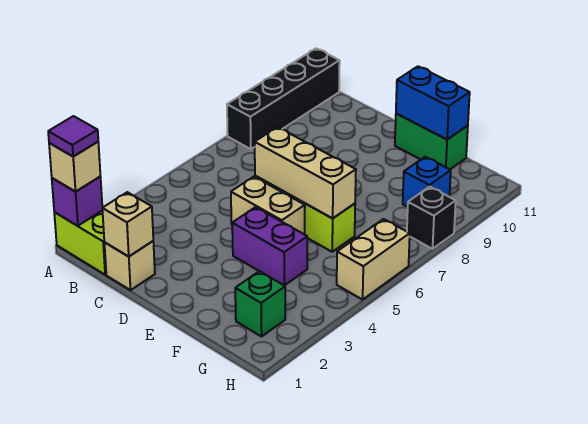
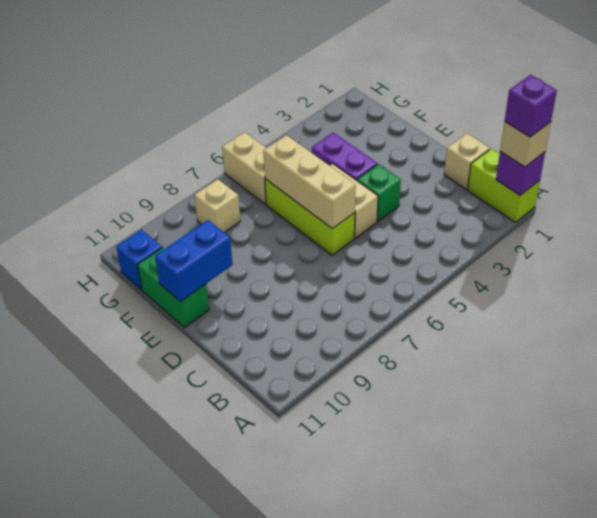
purple 1x1 tile [48,116,98,156] -> purple 1x1 brick [505,75,557,137]
black 1x4 brick [227,48,340,149] -> none
tan 1x1 brick [102,192,153,256] -> tan 1x1 brick moved to [194,179,240,233]
blue 1x2 brick [396,66,470,139] -> blue 1x2 brick turned to [155,220,233,302]
green 1x1 brick [235,271,285,337] -> green 1x1 brick moved to [357,164,401,221]
blue 1x1 brick [403,157,451,207] -> blue 1x1 brick moved to [116,230,162,290]
tan 1x2 brick [337,219,410,300] -> tan 1x2 brick turned to [222,132,266,204]
black 1x1 brick [407,187,456,249] -> none

